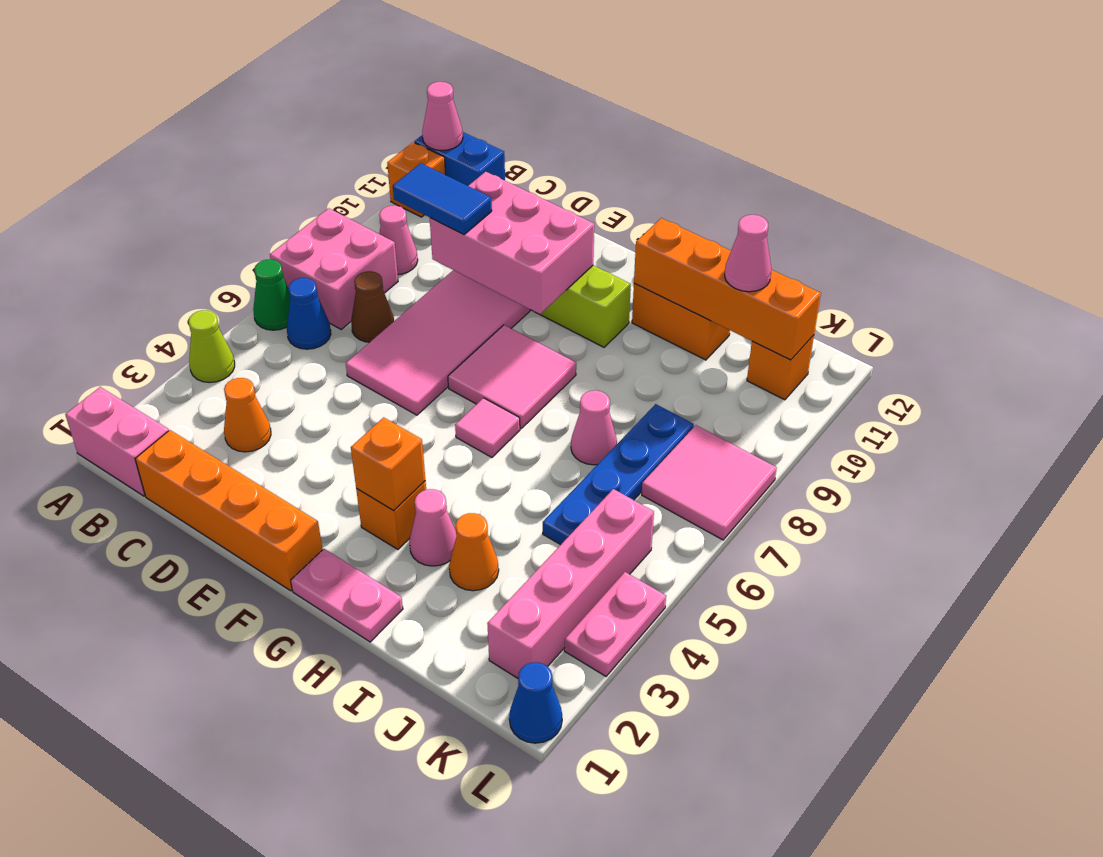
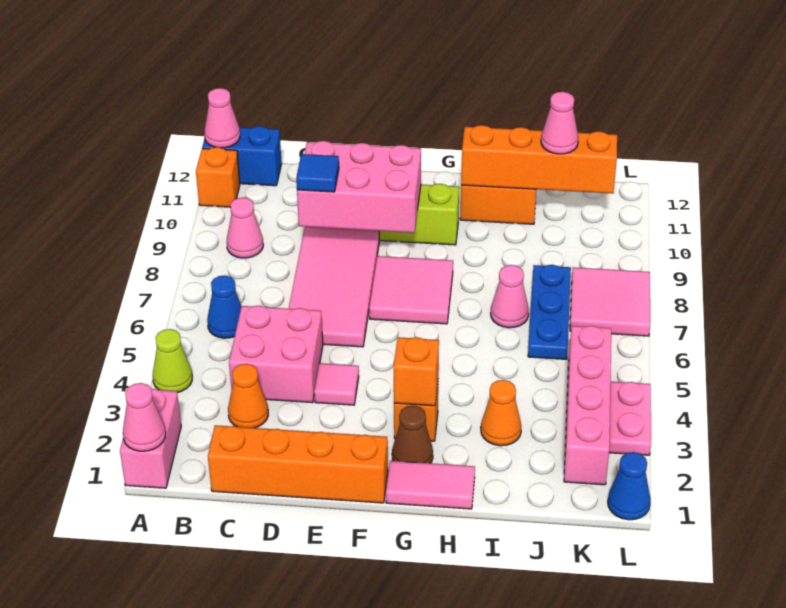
pink 1x2 brick [65,387,169,496] -> pink 1x2 brick turned to [120,389,181,488]
green 1x1 cone [253,259,290,330] -> none
pink 2x2 brick [270,208,398,329] -> pink 2x2 brick moved to [229,306,323,403]
brown 1x1 cone [351,271,394,342] -> brown 1x1 cone moved to [392,405,433,463]
blue 1x2 tile [393,163,492,235] -> blue 1x1 tile [296,154,339,192]
pink 1x2 plate [291,549,403,642] -> pink 1x2 tile [386,461,475,509]
pink 1x1 tile [455,398,520,457] -> pink 1x1 tile moved to [314,363,359,405]
pink 1x1 cone [409,489,457,566] -> pink 1x1 cone moved to [123,383,166,451]
blue 1x4 plate [543,404,694,545] -> blue 1x3 plate [528,265,571,359]
orange 1x1 brick [747,335,814,400] -> none

